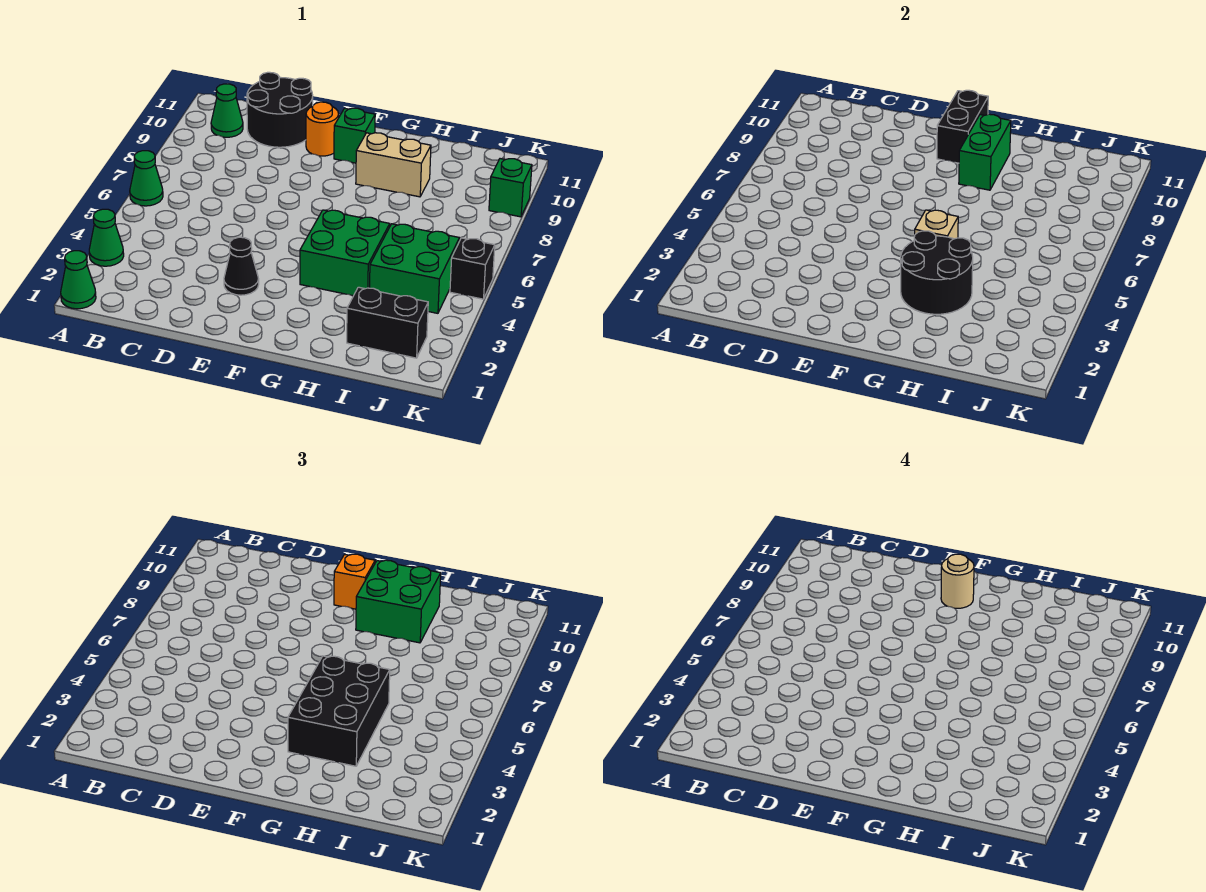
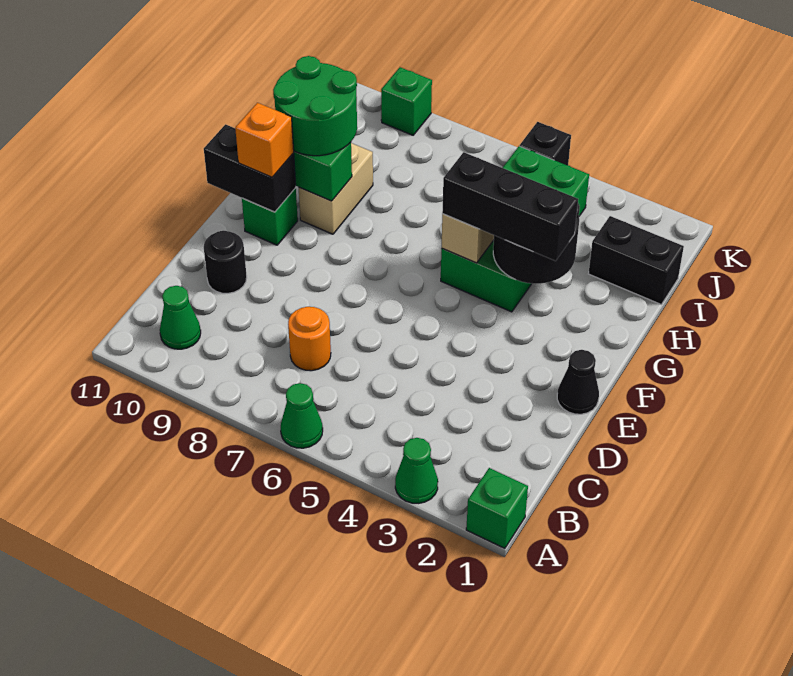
green 1x1 cone [61,251,96,309] -> green 1x1 brick [466,468,528,548]
black 2x2 round brick [247,72,313,147] -> black 1x1 round brick [204,231,247,293]
black 1x1 cone [224,237,259,295] -> black 1x1 cone moved to [557,350,599,414]
orange 1x1 round brick [306,102,339,156] -> orange 1x1 round brick moved to [288,307,331,371]
tan 1x1 round brick [941,554,974,608] -> none
black 2x3 brick [288,656,390,766] -> black 1x3 brick [442,152,578,261]
green 2x2 brick [356,560,441,643] -> green 2x2 round brick [273,56,357,156]
black 1x2 brick [347,287,428,358] -> black 1x2 brick turned to [588,216,684,305]

